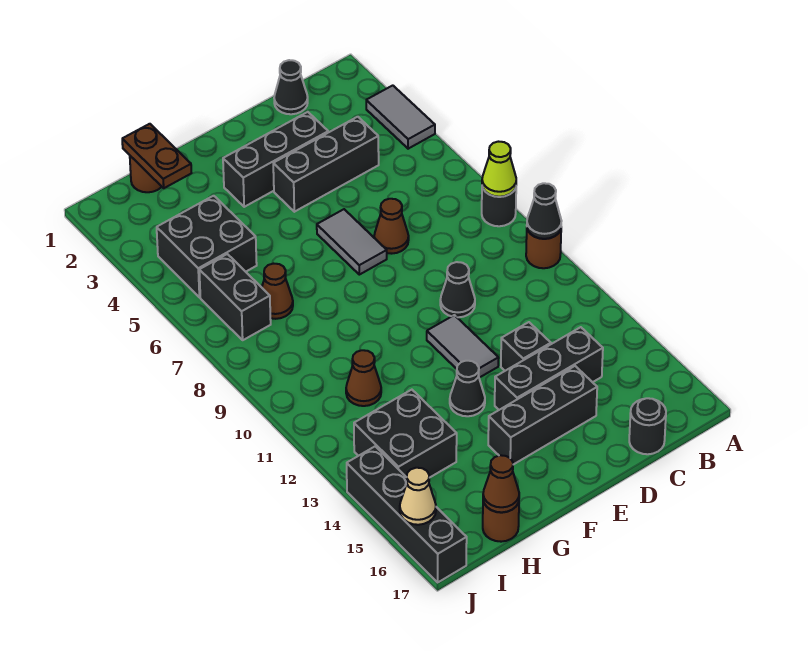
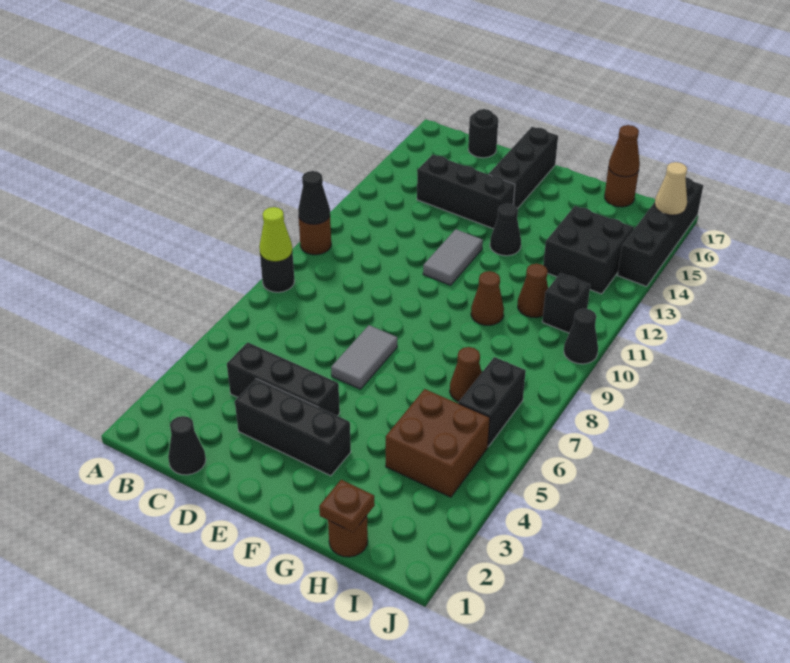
grey 1x2 tile [366,85,435,149] -> none
brown 1x1 cone [374,199,409,254] -> brown 1x1 cone moved to [471,271,504,325]
black 1x1 cone [440,262,475,317] -> black 1x1 cone moved to [564,309,598,364]
black 1x1 brick [501,322,551,371] -> black 1x1 brick moved to [542,273,590,333]
black 1x3 brick [488,366,597,465] -> black 1x3 brick turned to [489,127,558,209]
brown 1x2 plate [122,124,191,188] -> brown 1x1 plate [319,480,375,532]
black 2x2 brick [157,196,257,297] -> brown 2x2 brick [386,389,490,497]

